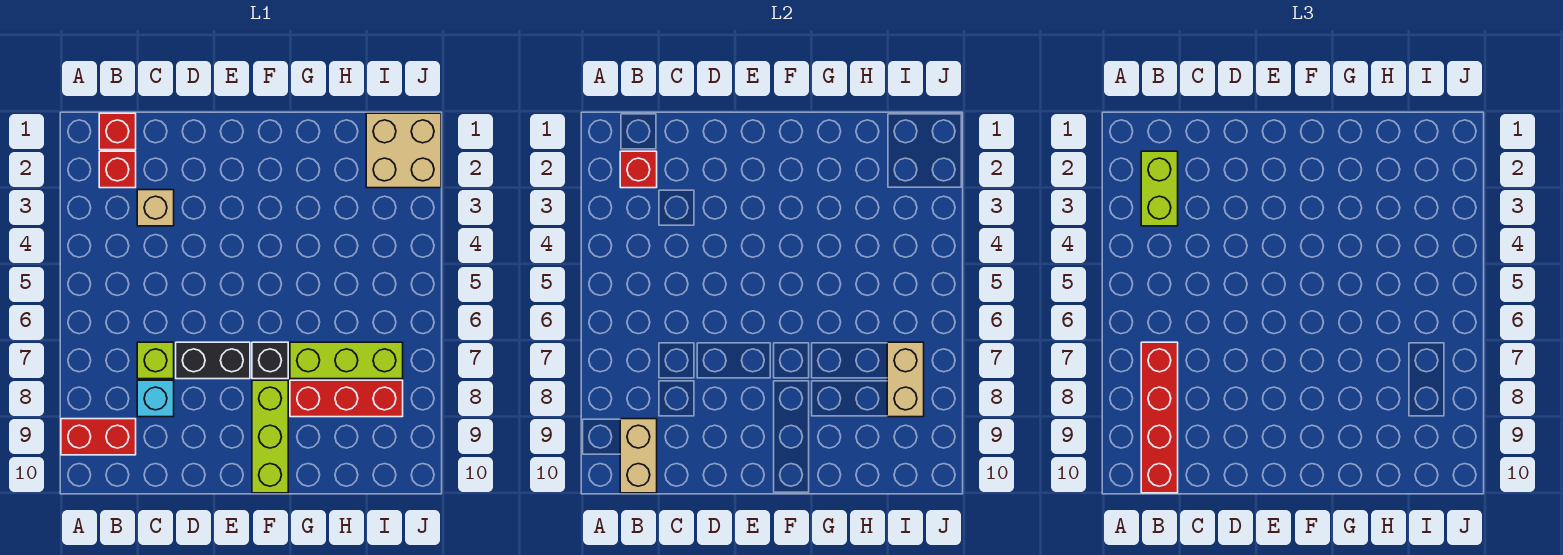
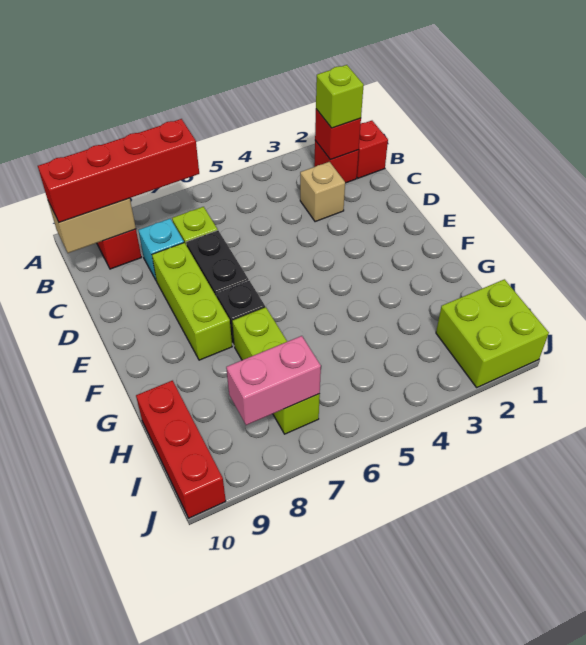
lime 1x2 brick [1141,151,1178,226] -> lime 1x1 brick [316,65,364,128]
lime 1x3 brick [252,380,288,493] -> lime 1x3 brick turned to [152,243,232,360]
red 1x3 brick [290,380,403,417] -> red 1x3 brick moved to [136,381,226,518]
tan 2x2 brick [366,113,441,188] -> lime 2x2 brick [436,279,549,387]
tan 1x2 brick [887,342,924,417] -> pink 1x2 brick [226,336,321,425]

